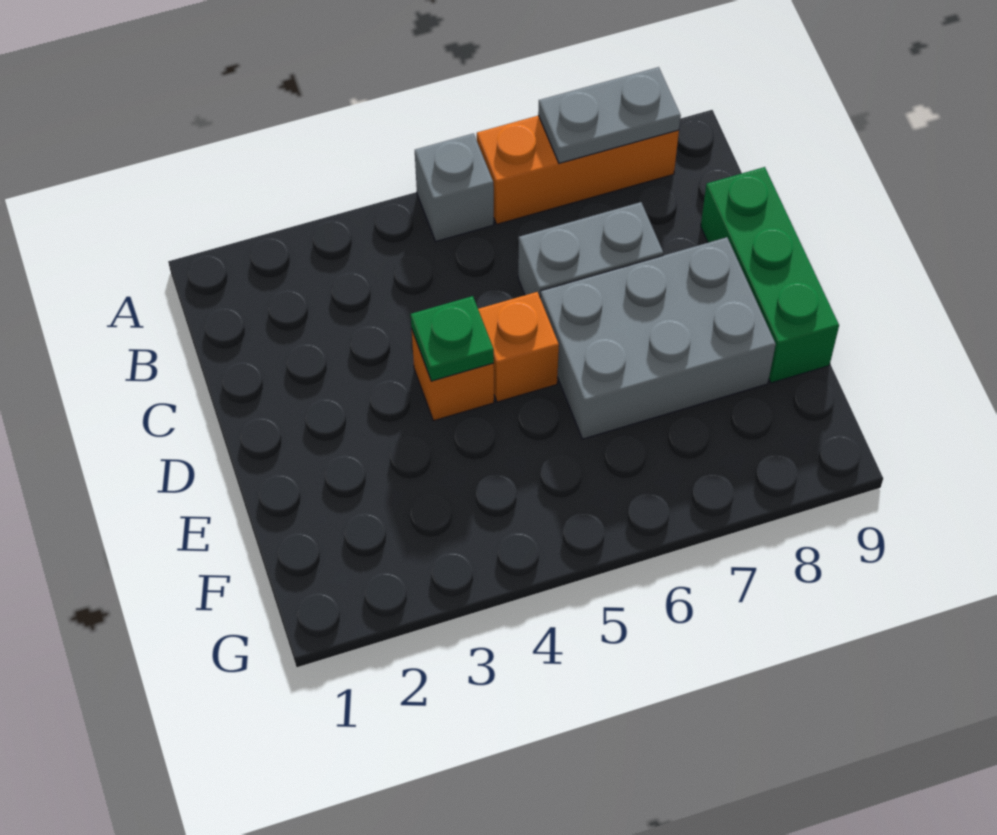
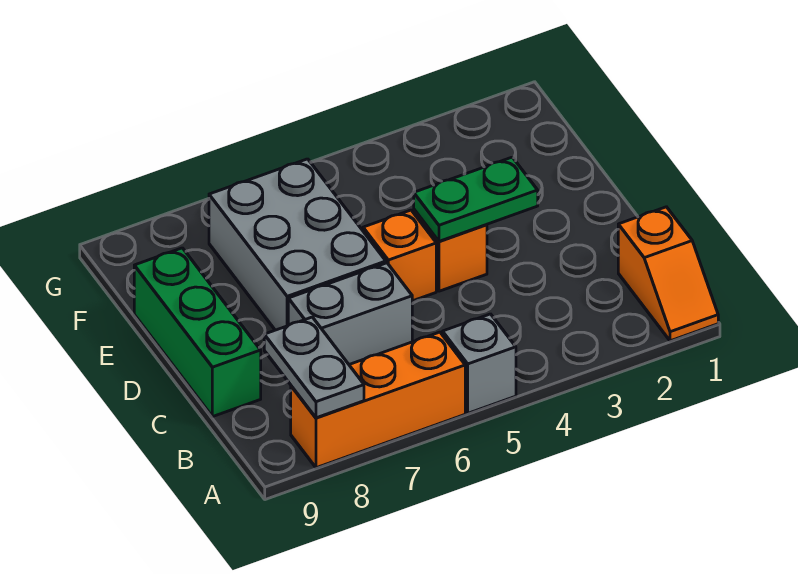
none -> orange 1x2 slope [618,207,718,341]
grey 1x2 plate [538,67,681,163] -> grey 1x2 plate turned to [264,317,364,418]
green 1x1 plate [411,296,494,381] -> green 1x2 plate [414,157,538,241]
grey 2x3 brick [540,237,776,439] -> grey 2x3 brick turned to [209,159,386,330]

